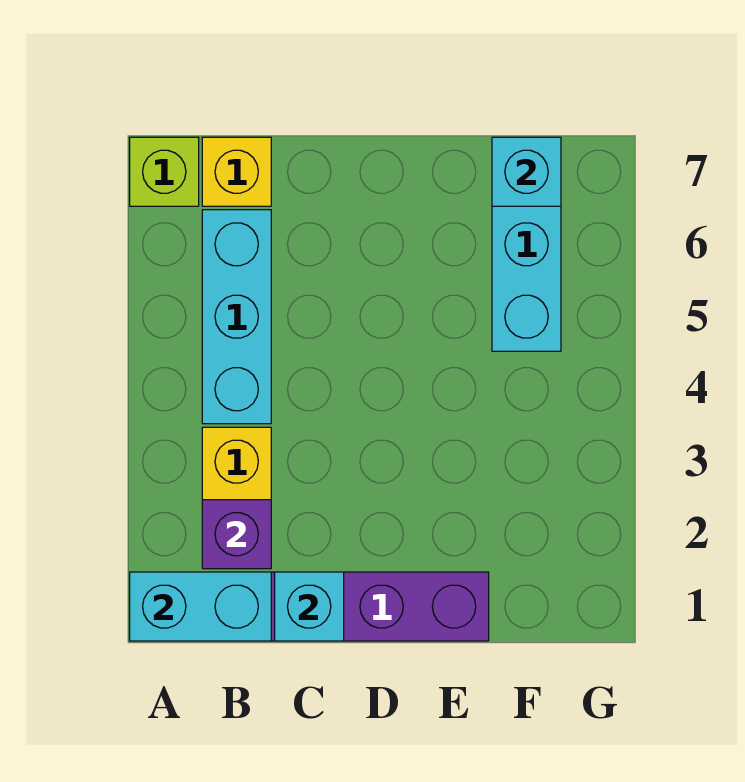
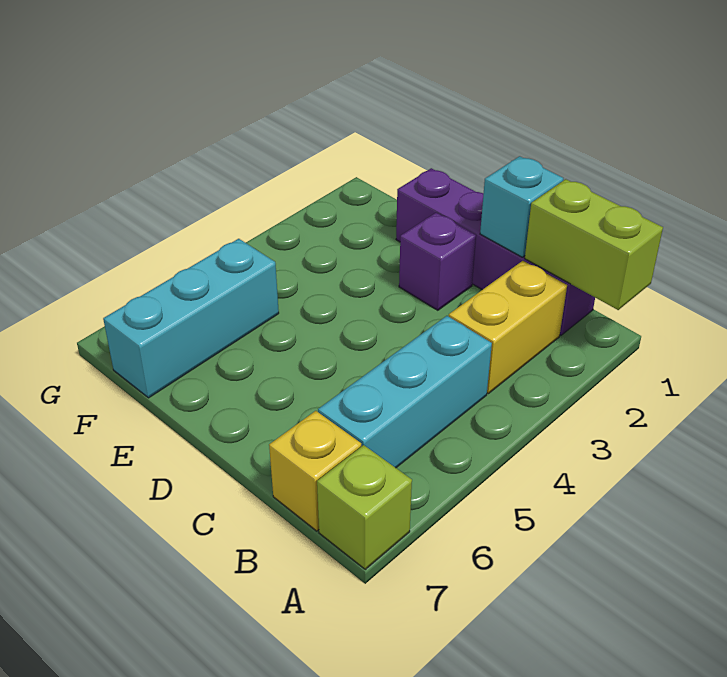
cyan 1x2 brick [130,572,271,641] -> lime 1x2 brick [525,179,663,310]
purple 1x1 brick [202,500,271,569] -> purple 1x1 brick moved to [399,213,476,310]
cyan 1x1 brick [492,137,561,206] -> none

